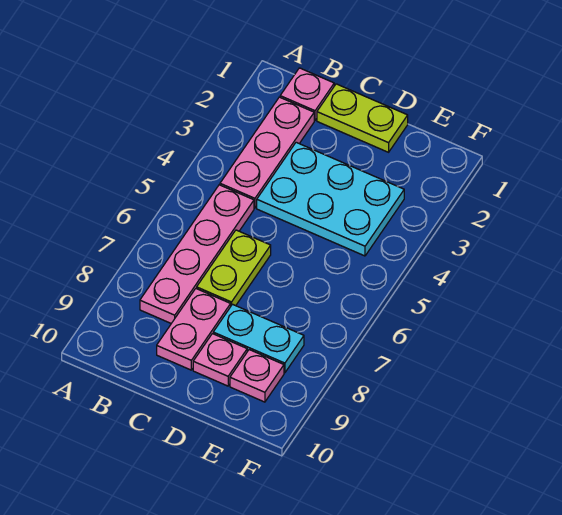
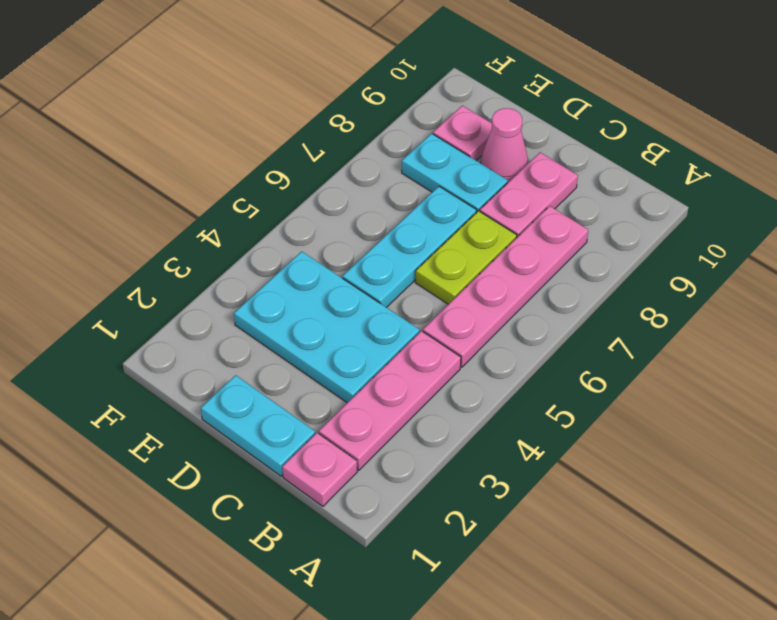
lime 1x2 plate [317,84,408,152] -> cyan 1x2 plate [201,375,315,476]
none -> cyan 1x3 plate [343,186,477,307]
pink 1x1 plate [193,334,247,386] -> pink 1x1 cone [481,108,528,183]

